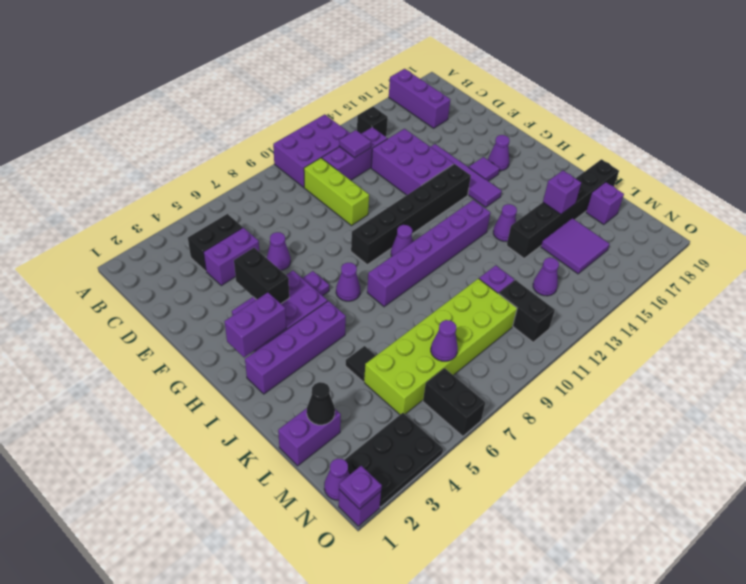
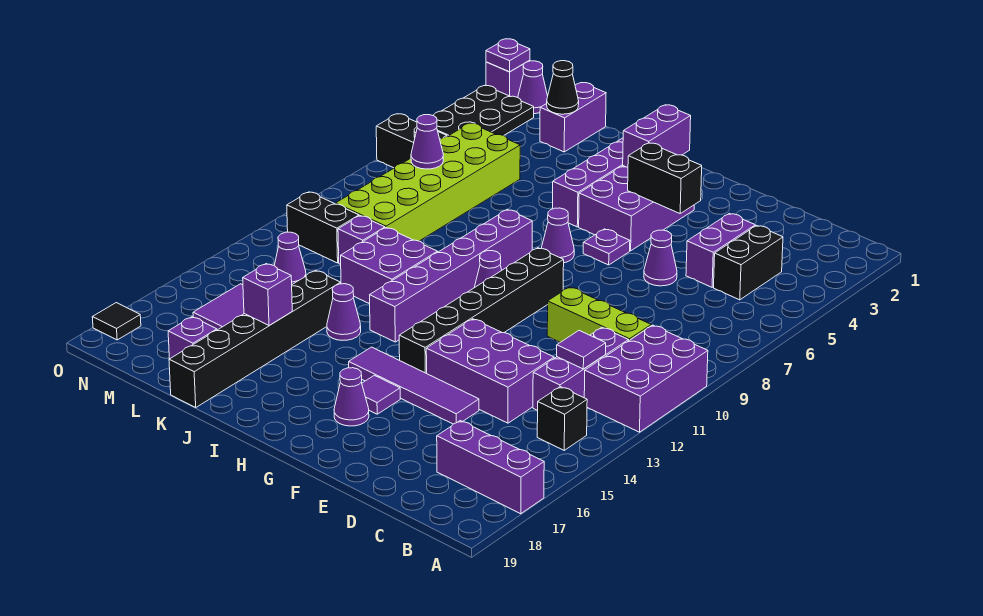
none -> purple 2x2 brick [341,228,438,304]
black 1x1 tile [345,346,376,382] -> black 1x1 tile moved to [92,303,141,340]

